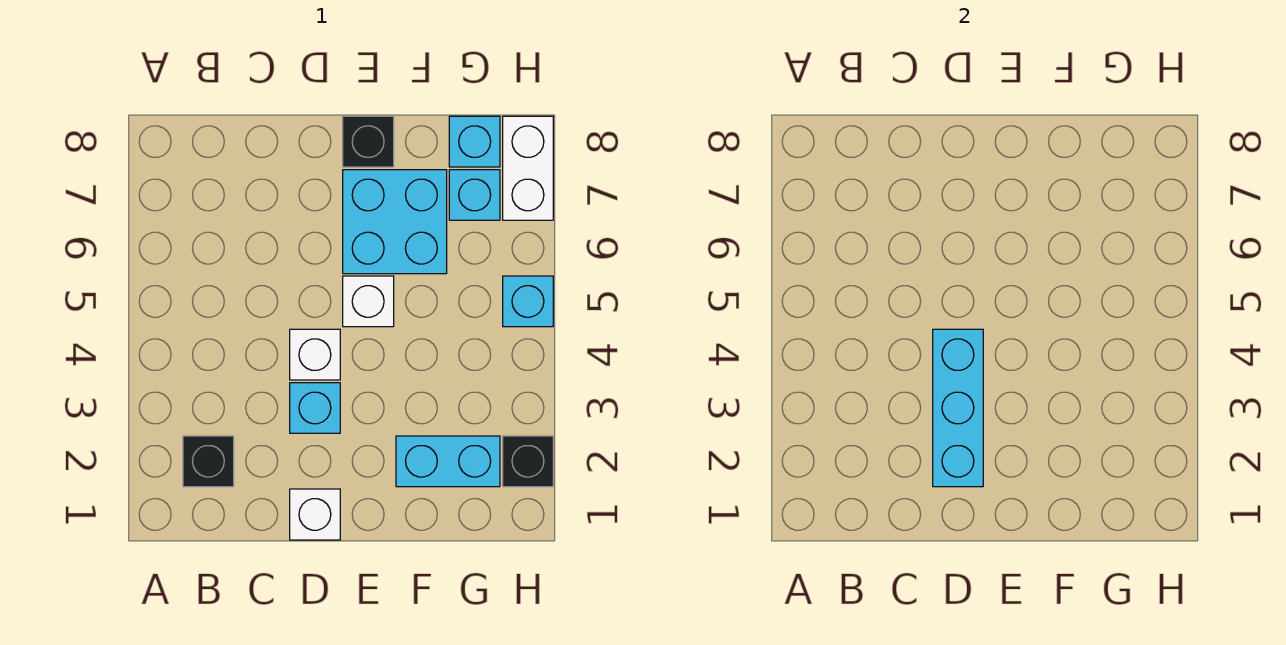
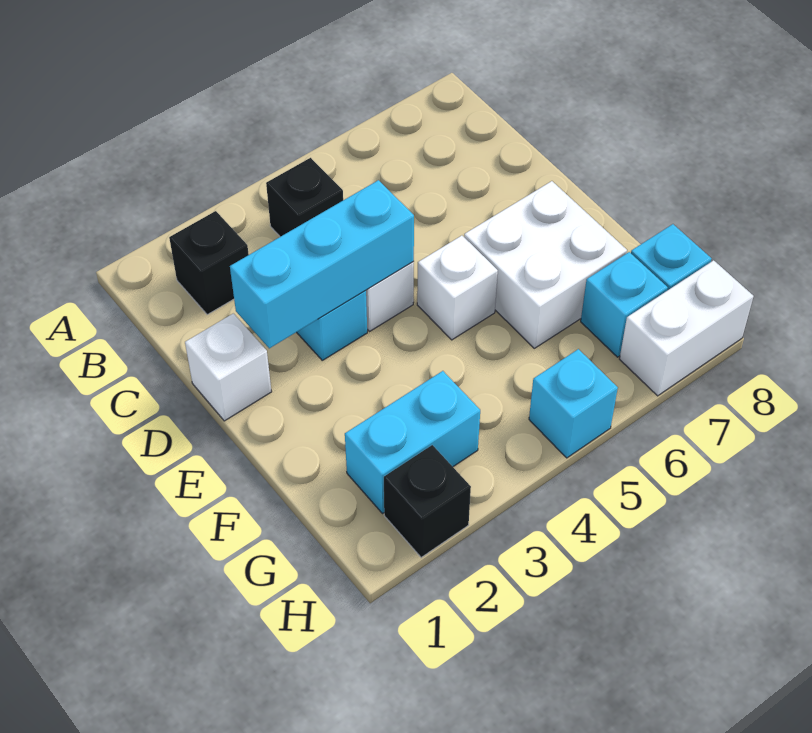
cyan 2x2 brick [343,170,447,274] -> white 2x2 brick [464,181,627,348]
black 1x1 brick [343,116,394,167] -> black 1x1 brick moved to [266,158,343,237]
cyan 1x2 brick [396,436,500,487] -> cyan 1x2 brick turned to [345,371,480,514]

